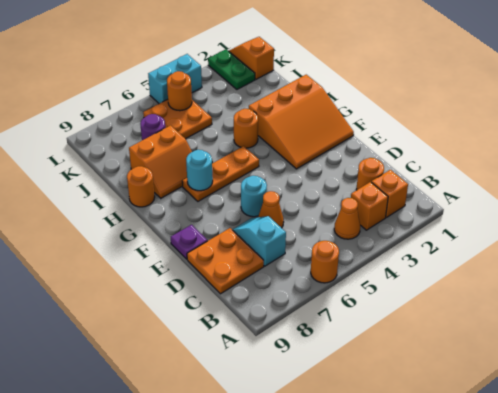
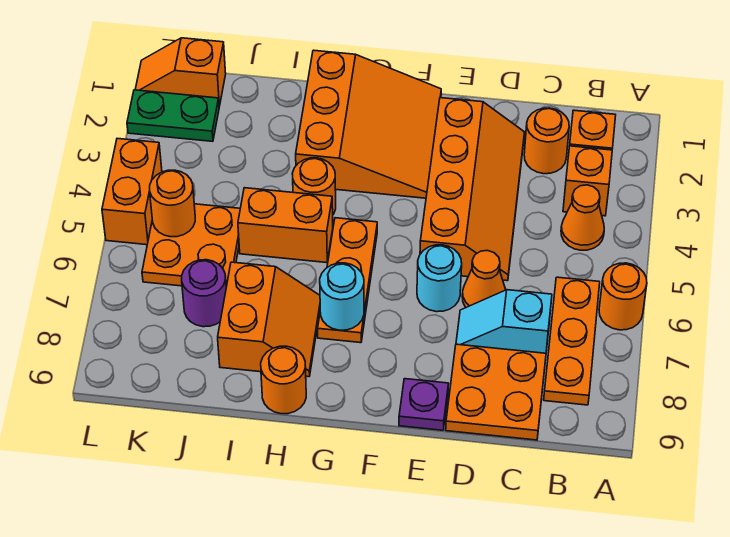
none -> orange 1x3 plate [544,277,600,405]
none -> orange 2x4 slope [420,98,525,281]
none -> orange 1x2 brick [238,188,333,263]
cyan 1x2 brick [148,54,202,104] -> orange 1x2 brick [102,138,162,245]

